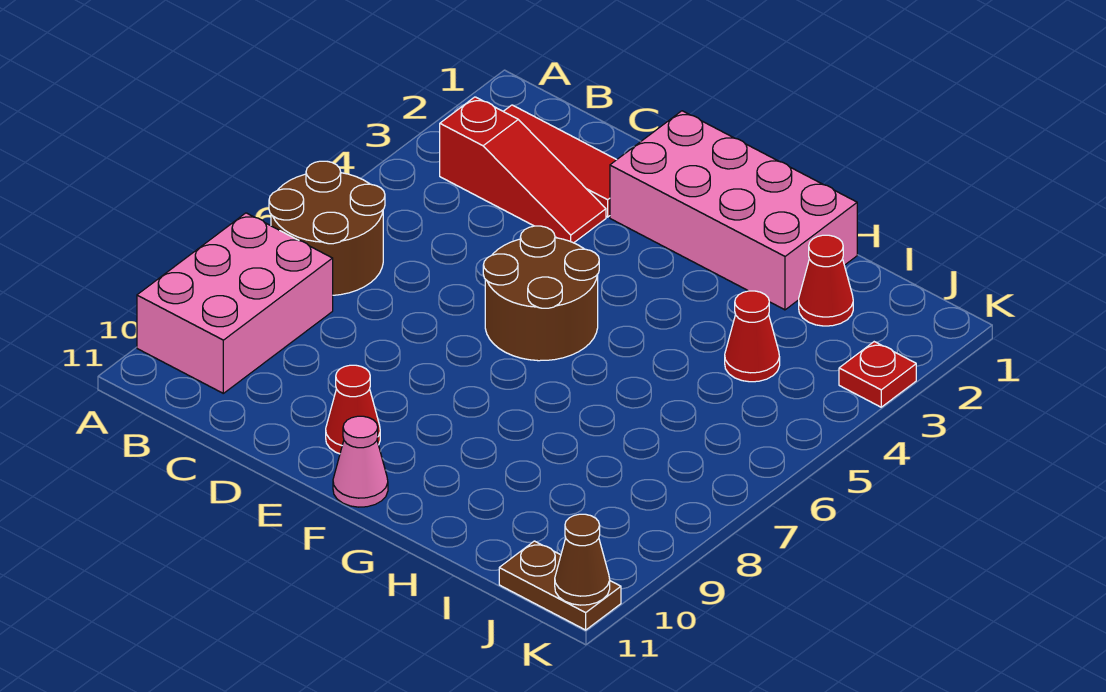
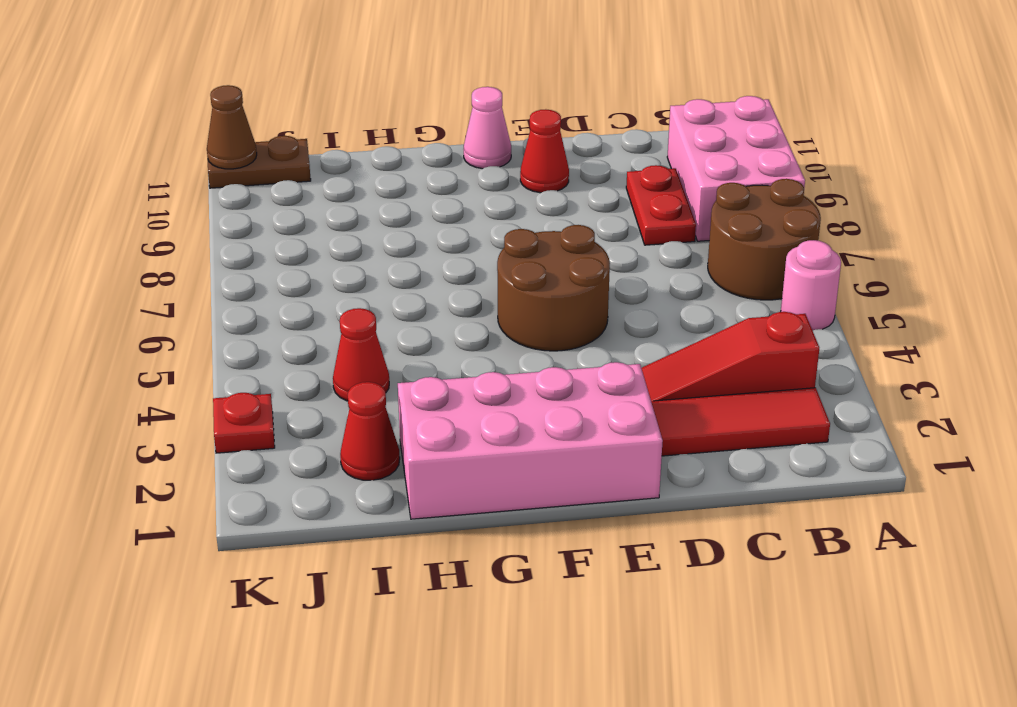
none -> pink 1x1 round brick [781,240,841,331]
none -> red 1x2 plate [626,165,696,245]

